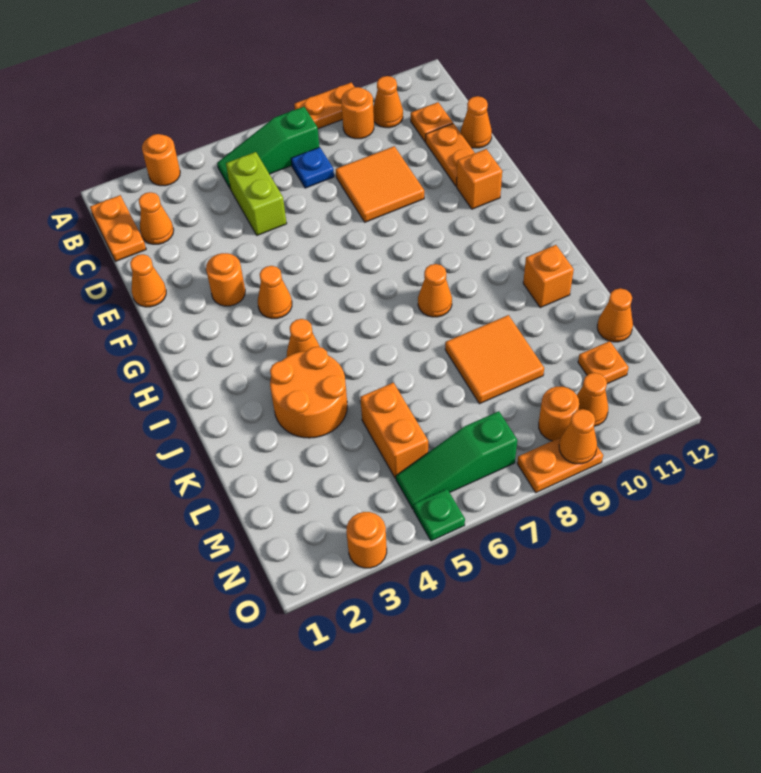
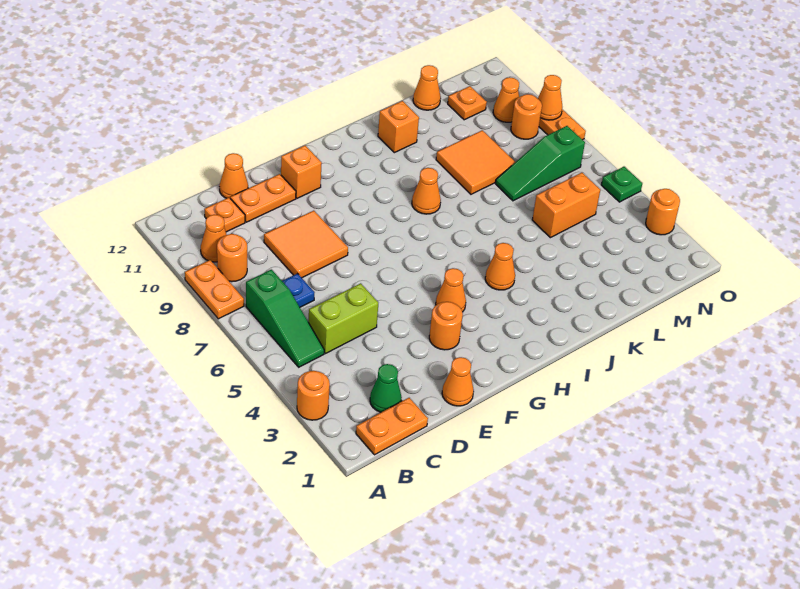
orange 1x1 cone [139,192,174,244] -> green 1x1 cone [370,364,402,412]
orange 2x2 round brick [270,347,347,438] -> none
green 1x3 slope [396,411,517,509] -> green 1x3 slope turned to [495,126,585,201]

